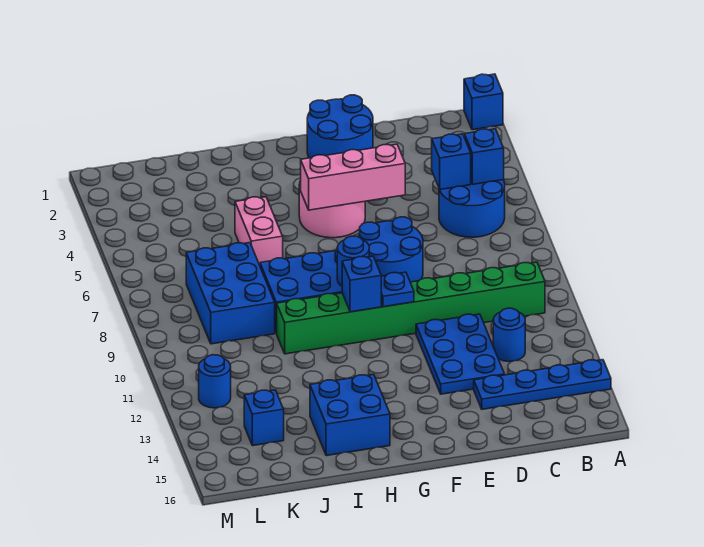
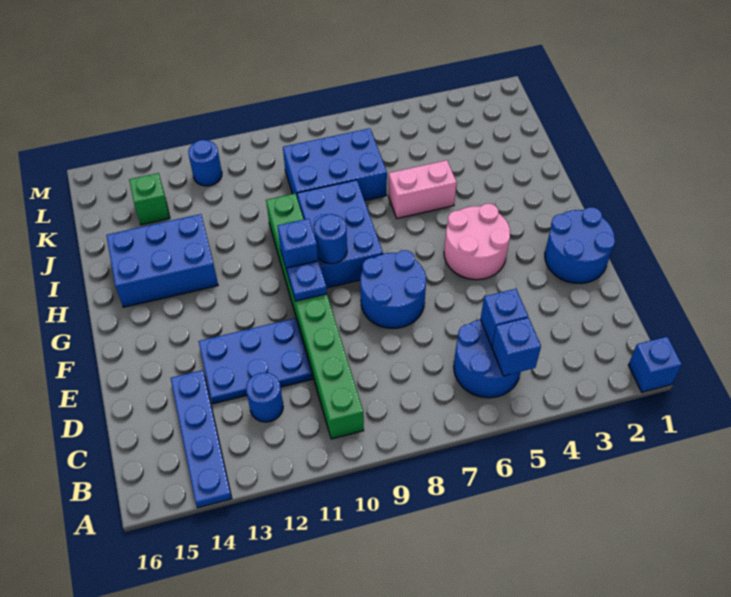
pink 1x3 brick [301,144,405,210] -> none
blue 2x2 brick [310,374,390,456] -> blue 2x3 brick [106,214,218,307]
blue 1x1 brick [244,390,284,446] -> green 1x1 brick [129,173,170,225]

